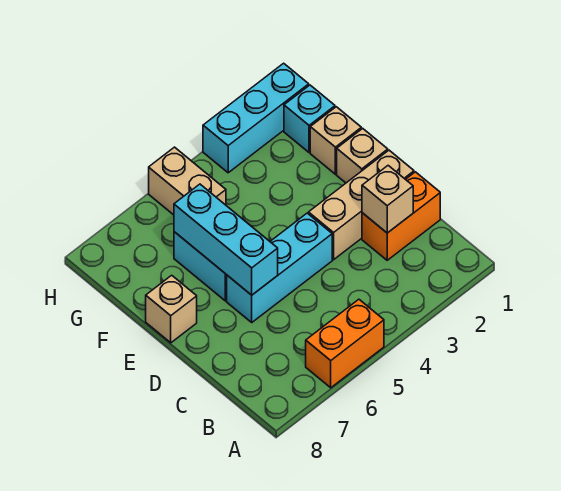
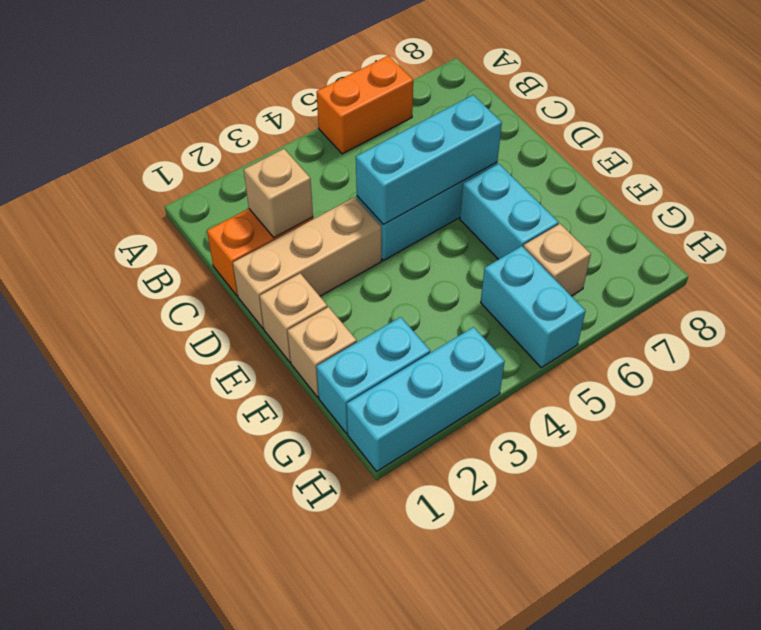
cyan 1x3 brick [174,184,278,295] -> cyan 1x3 brick turned to [356,95,502,225]
tan 1x1 brick [146,275,197,343] -> tan 1x1 brick moved to [523,224,591,296]
cyan 1x1 brick [284,85,335,153] -> cyan 1x2 brick [316,317,430,434]
tan 1x2 brick [149,147,226,215] -> cyan 1x2 brick [481,246,586,368]

